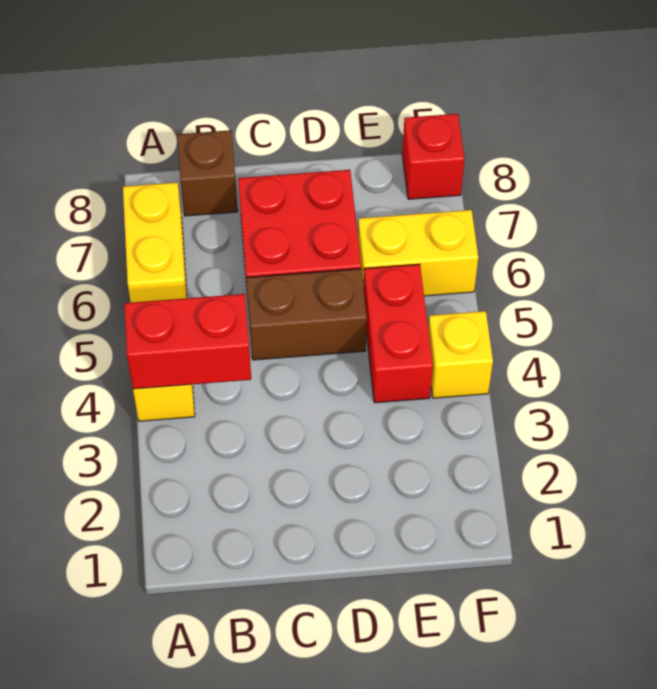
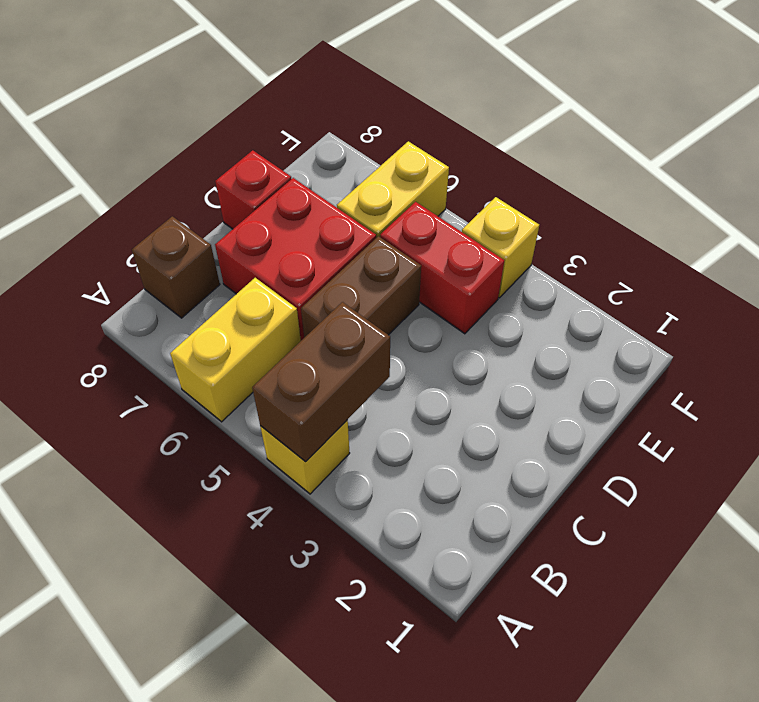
red 1x2 brick [124,294,251,389] -> brown 1x2 brick [252,302,390,462]
yellow 1x2 brick [123,183,187,303] -> yellow 1x2 brick turned to [170,278,301,422]
red 1x1 brick [402,114,464,199] -> red 1x1 brick moved to [215,150,291,229]

